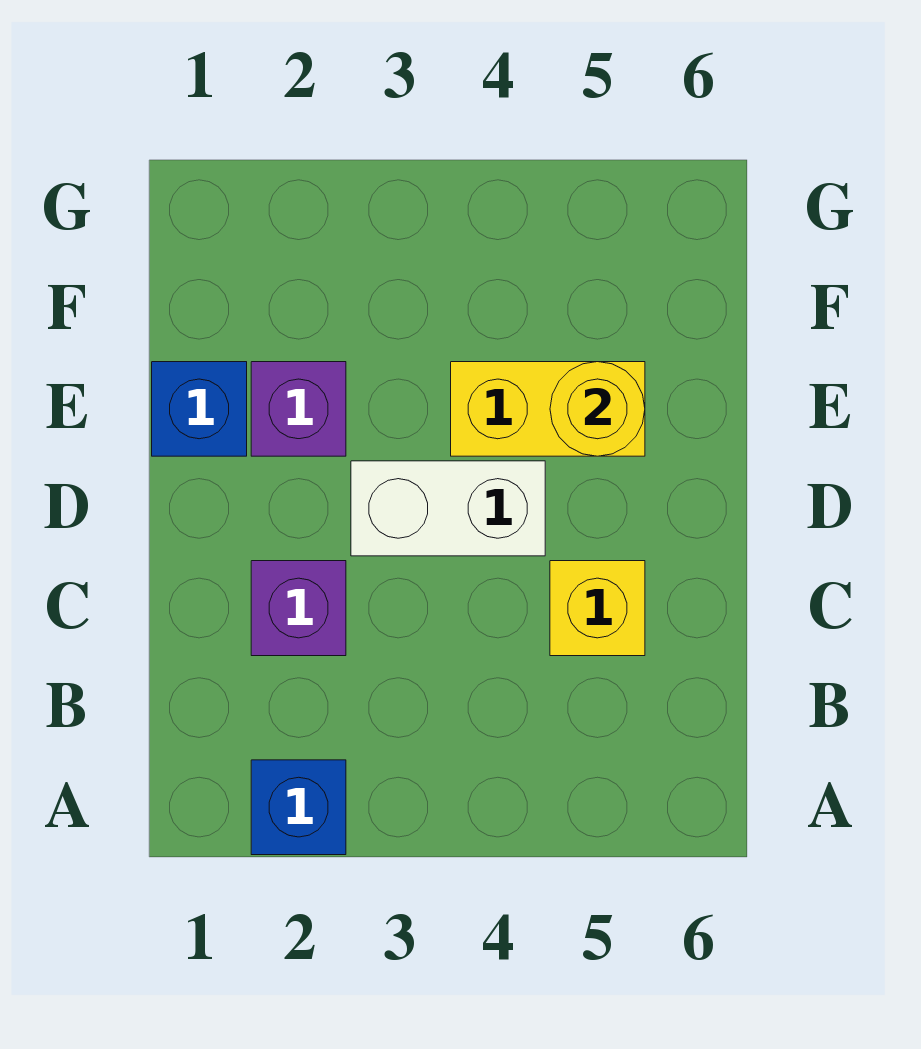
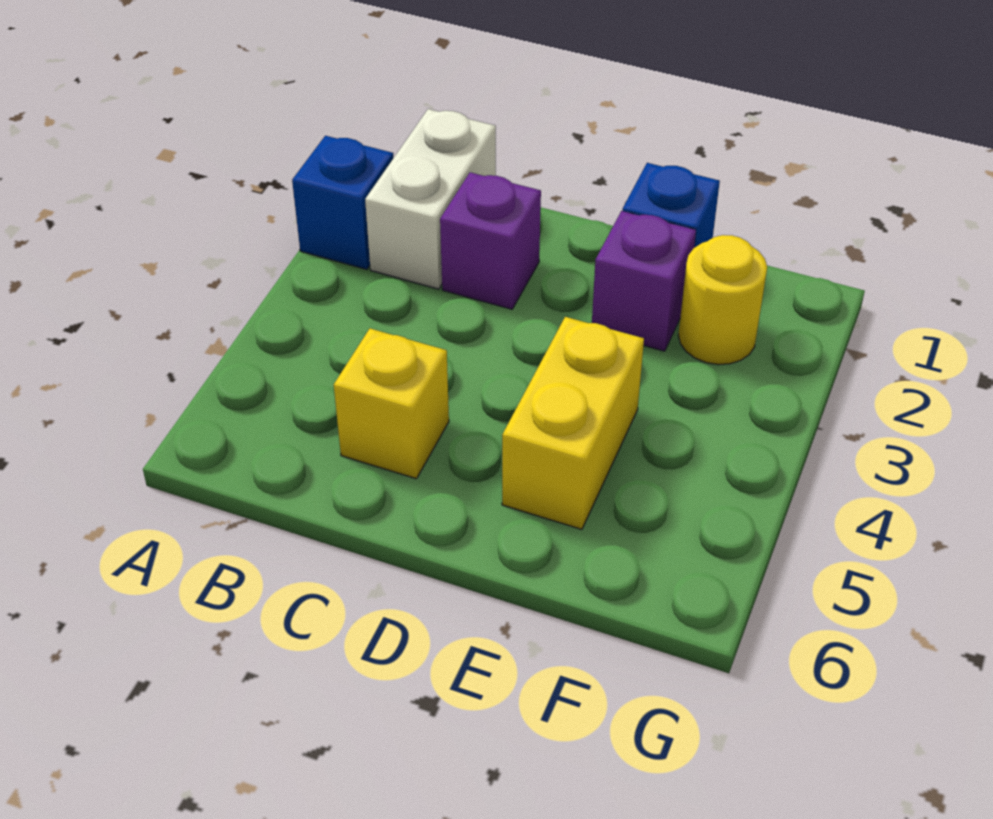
white 1x2 brick [351,461,545,556] -> white 1x2 brick moved to [365,109,496,289]
yellow 1x1 round brick [550,362,645,456] -> yellow 1x1 round brick moved to [678,235,767,365]

